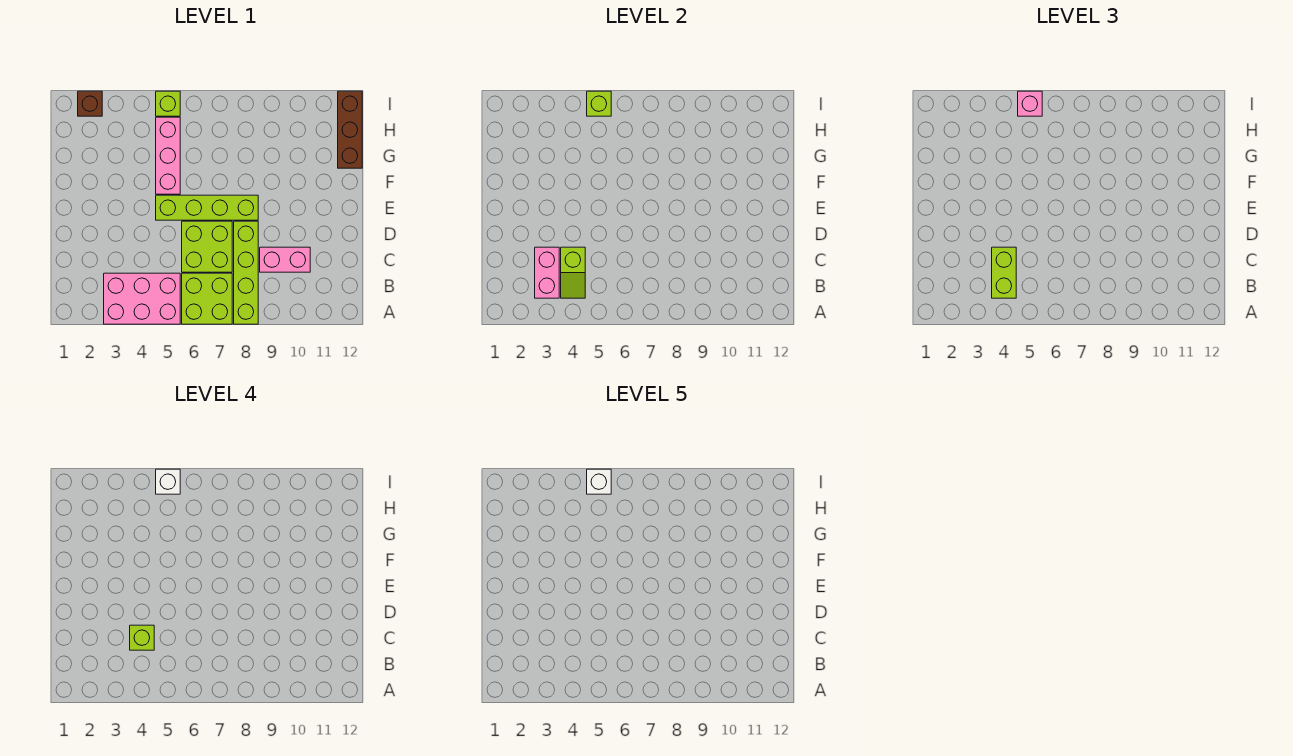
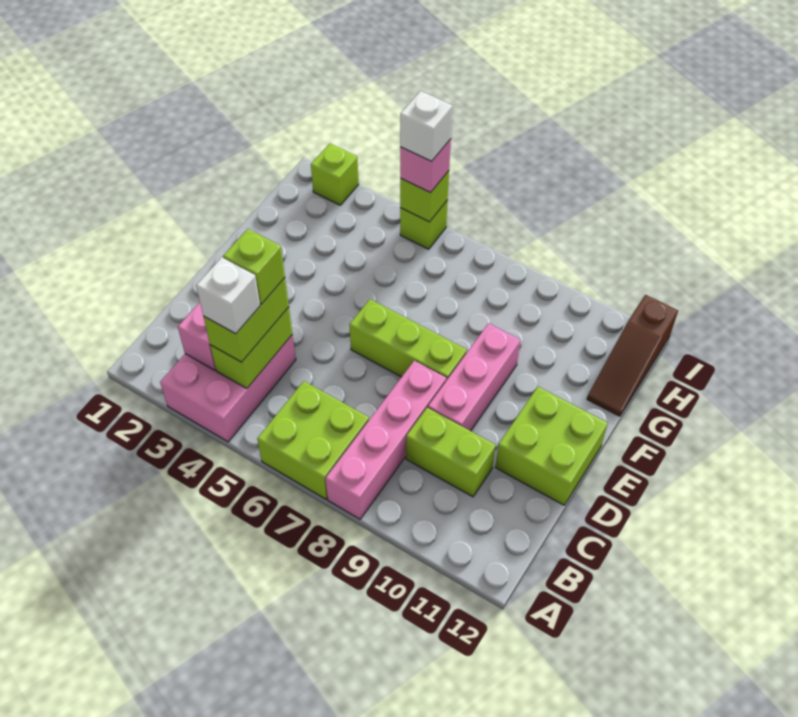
pink 2x3 brick [104,273,180,324] -> pink 2x3 brick turned to [160,335,296,442]
lime 1x4 brick [234,221,258,324] -> pink 1x4 brick [325,361,446,519]
lime 1x2 slope [561,247,585,298] -> lime 1x2 brick [210,307,292,388]
lime 2x2 brick [182,221,232,272] -> lime 2x2 brick moved to [495,387,608,505]
pink 1x2 brick [260,247,310,272] -> lime 1x2 brick [406,408,496,497]
lime 1x4 brick [156,195,258,220] -> lime 1x3 brick [349,299,467,381]
pink 1x3 brick [156,117,180,194] -> pink 1x3 brick moved to [428,323,521,431]
brown 1x3 brick [338,91,362,168] -> brown 1x3 slope [587,295,678,416]
brown 1x1 brick [78,91,102,116] -> lime 1x1 brick [311,144,359,205]
white 1x1 brick [587,469,611,494] -> white 1x1 brick moved to [196,257,260,334]

